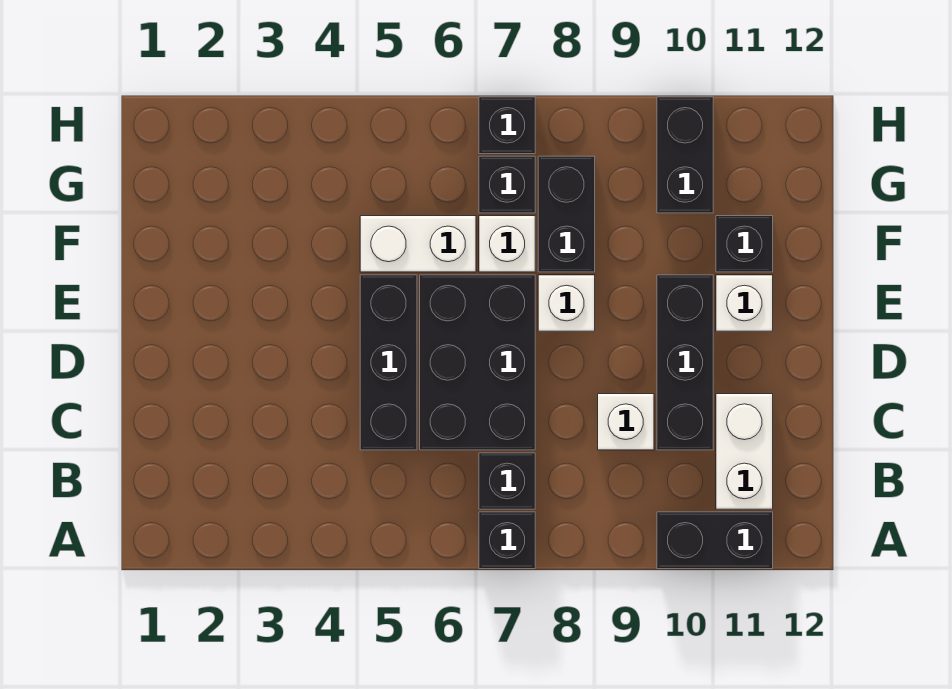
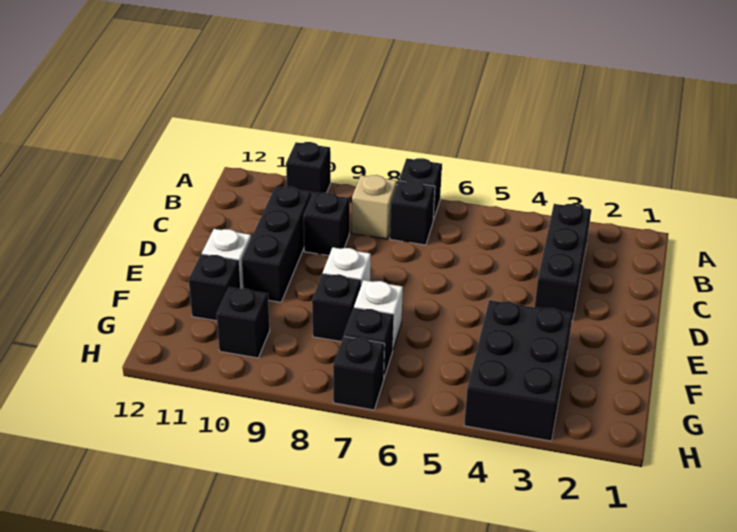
black 1x2 brick [657,512,773,569] -> black 1x1 brick [286,142,331,196]
none -> tan 1x1 brick [352,175,397,239]
white 1x2 brick [716,394,773,509] -> none
black 1x3 brick [360,275,417,450] -> black 1x3 brick moved to [535,204,591,322]
black 2x3 brick [420,275,535,450] -> black 2x3 brick moved to [464,300,573,441]
white 1x1 brick [598,394,654,450] -> black 1x1 brick [304,192,350,256]
white 1x2 brick [360,216,476,272] -> none
black 1x2 brick [538,156,595,272] -> black 1x1 brick [312,273,361,342]
black 1x2 brick [657,97,713,213] -> black 1x1 brick [217,287,270,358]

